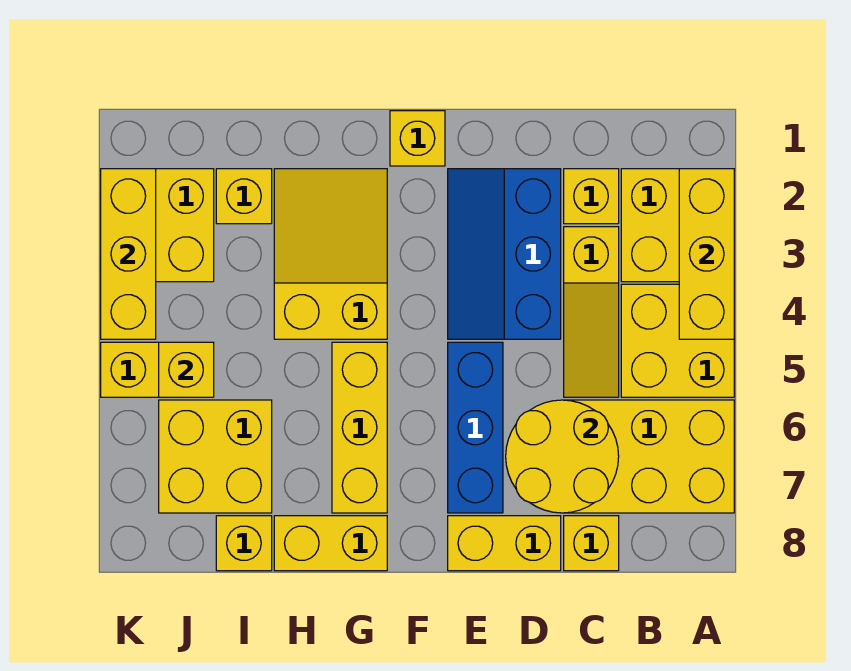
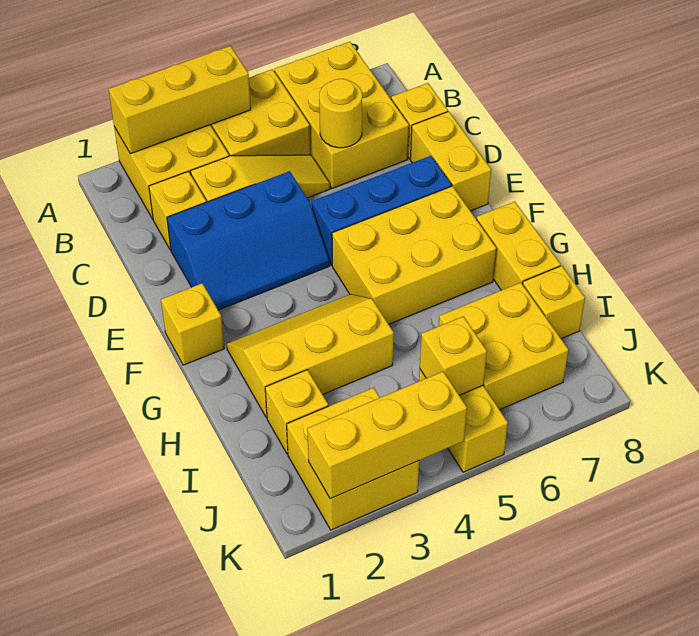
yellow 2x2 round brick [506,400,619,513] -> yellow 1x1 round brick [319,79,362,148]
yellow 2x3 slope [274,169,387,339] -> yellow 2x3 slope turned to [227,294,394,418]
yellow 1x3 brick [332,342,387,513] -> yellow 2x3 brick [332,186,496,324]

